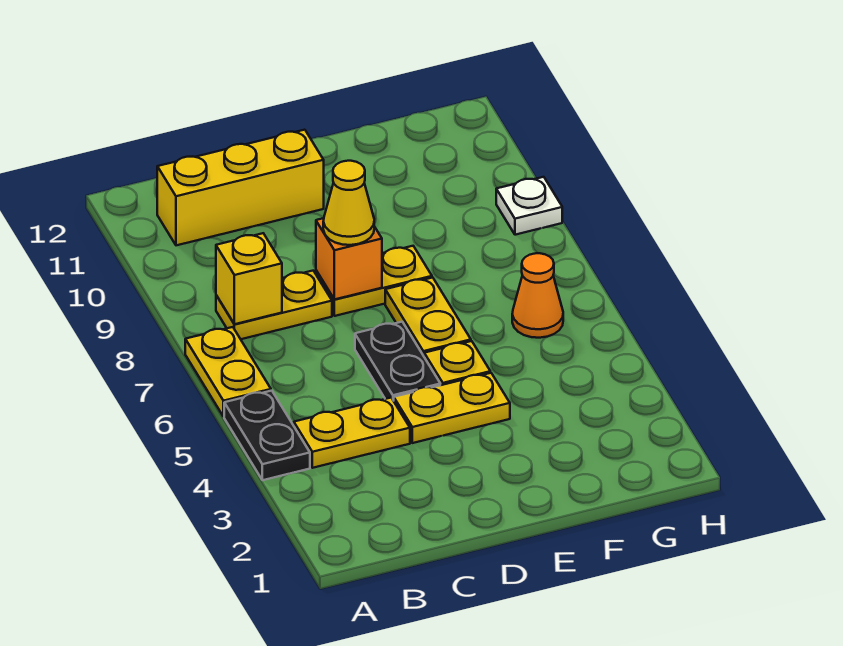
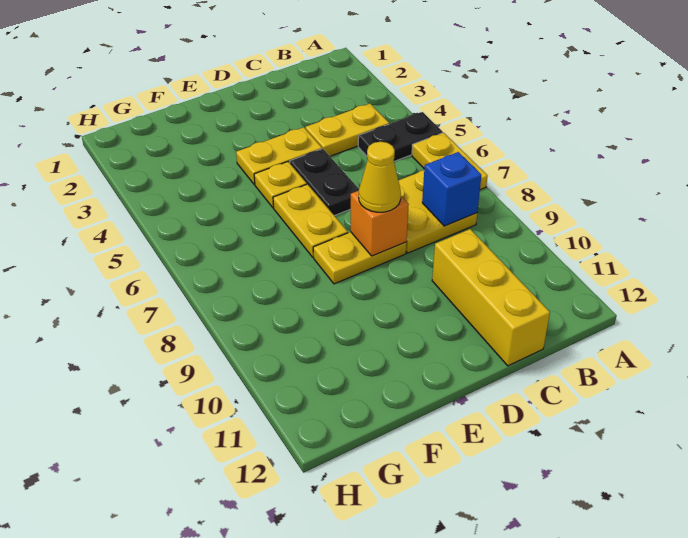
black 1x2 plate [224,391,310,480] -> black 1x2 plate turned to [358,112,443,161]
yellow 1x2 plate [216,271,332,339] -> yellow 2x2 plate [398,170,477,253]
yellow 1x1 brick [216,233,282,324] -> blue 1x1 brick [422,152,481,226]
yellow 1x3 brick [157,130,324,245] -> yellow 1x3 brick turned to [432,229,550,366]
orange 1x1 cone [512,253,563,338] -> none
white 1x1 plate [496,177,562,235] -> none

